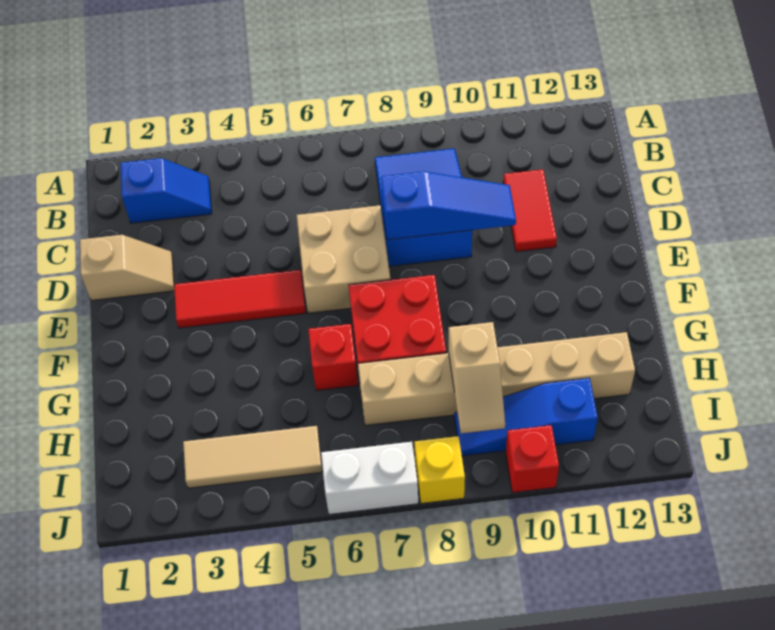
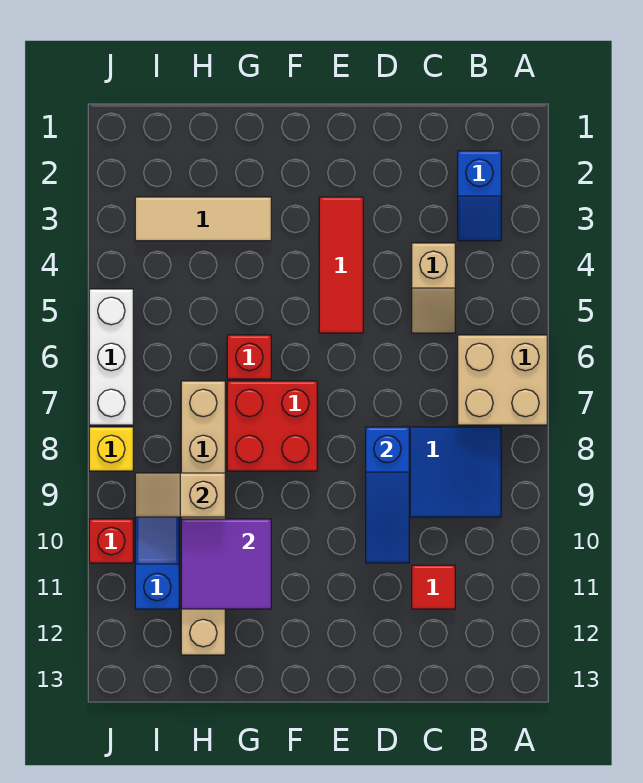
red 1x2 tile [503,169,557,252] -> red 1x1 tile [412,565,455,609]
tan 1x2 slope [80,235,174,300] -> tan 1x2 slope moved to [412,243,455,333]
tan 2x2 brick [297,205,390,313] -> tan 2x2 brick moved to [458,335,547,425]
none -> purple 2x2 tile [181,519,271,609]
tan 1x3 tile [183,426,322,488] -> tan 1x3 tile turned to [135,197,271,241]
white 1x2 brick [321,442,418,514] -> white 1x3 brick [89,289,133,425]

